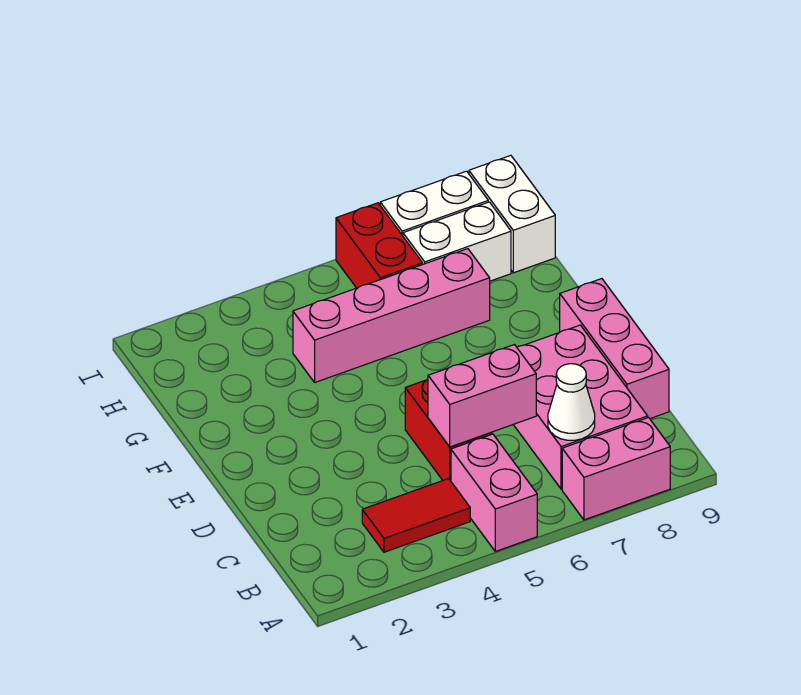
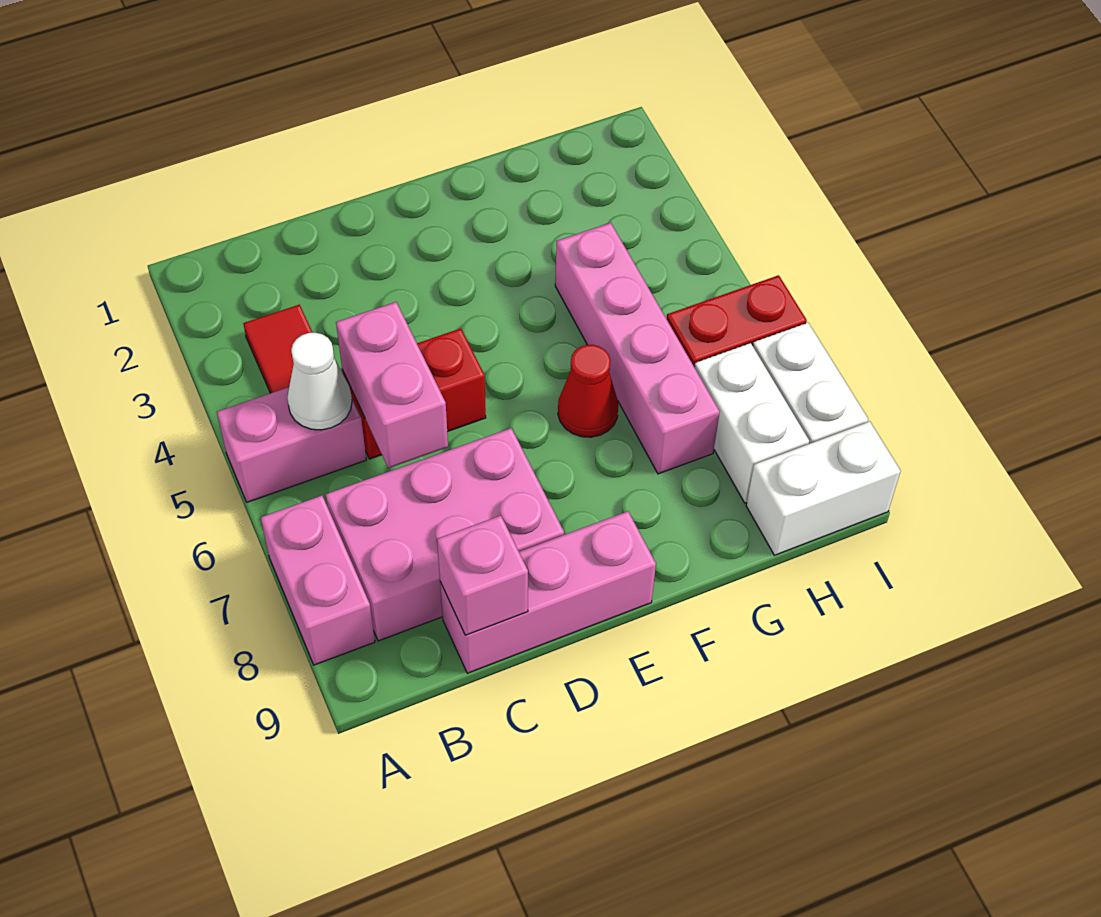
white 1x1 cone [548,364,595,440] -> white 1x1 cone moved to [287,333,352,430]
none -> pink 1x1 brick [437,515,528,635]
none -> red 1x1 cone [558,345,618,437]

